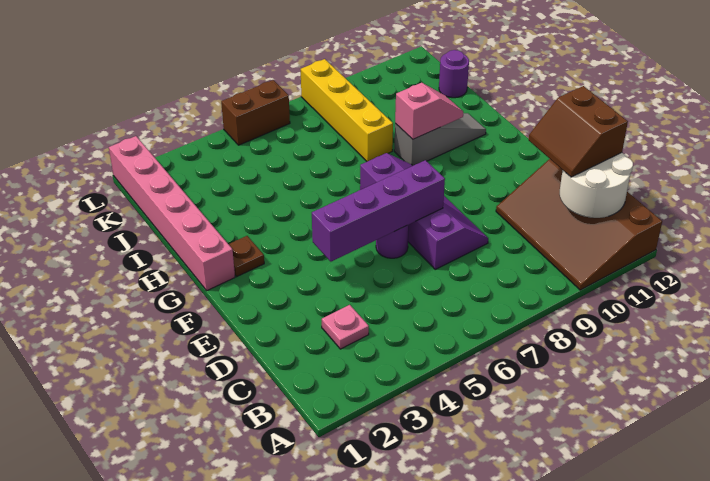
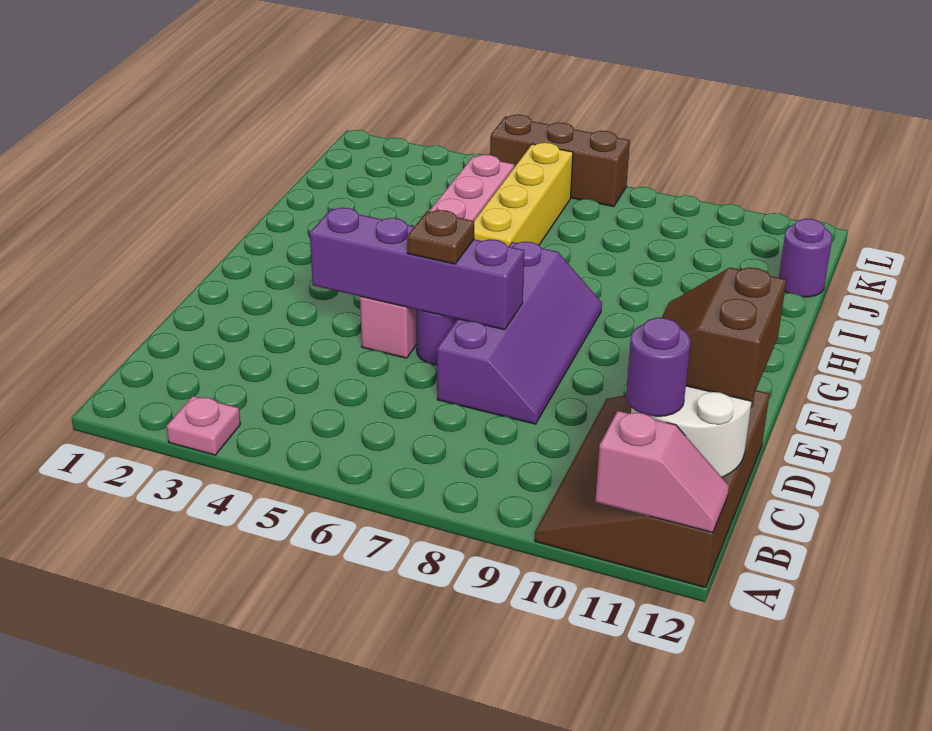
none -> purple 1x1 round brick [626,318,691,416]
pink 1x1 plate [322,305,369,349] -> pink 1x1 plate moved to [167,396,240,455]
pink 1x6 brick [109,136,235,290] -> pink 1x6 brick moved to [360,155,514,358]
brown 1x1 plate [229,236,264,277] -> brown 1x1 plate moved to [407,210,474,264]
grey 1x3 slope [394,113,486,166] -> none
pink 1x2 slope [395,83,463,139] -> pink 1x2 slope moved to [595,411,729,533]
yellow 1x4 brick [301,59,393,161] -> yellow 1x4 brick moved to [474,143,573,247]
brown 1x2 brick [221,80,290,145] -> brown 1x3 brick [490,115,630,207]

